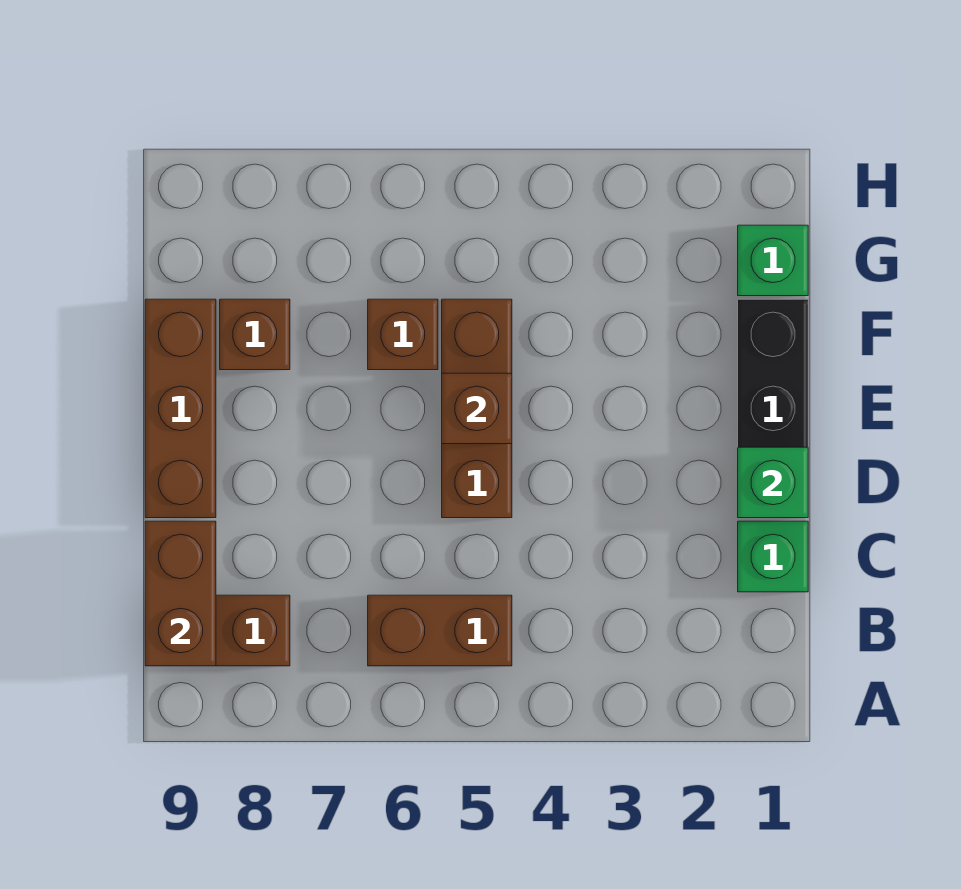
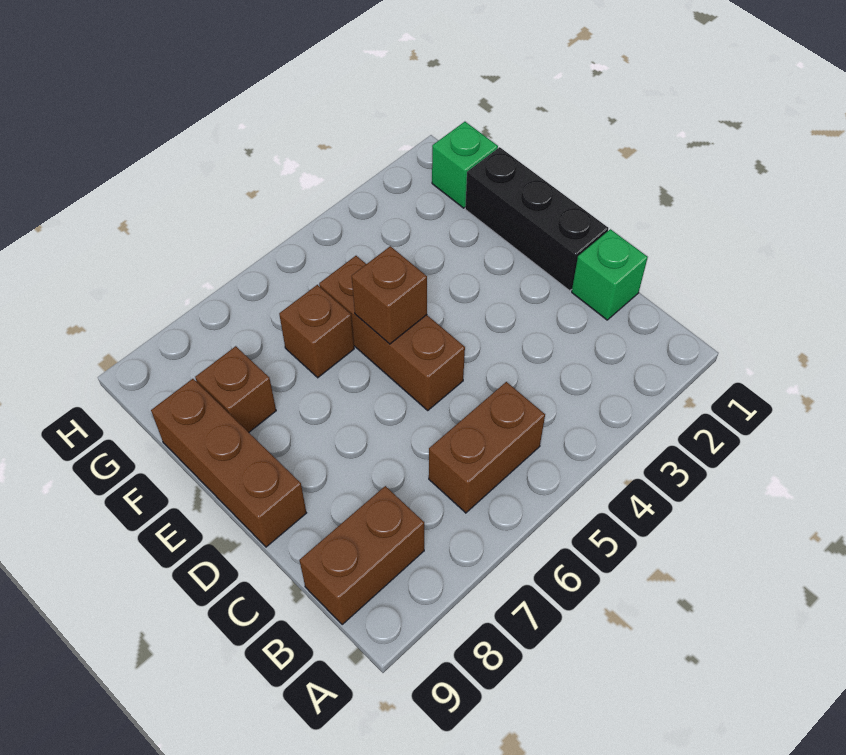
brown 1x2 brick [145,521,216,666] -> none
green 1x1 brick [738,447,808,518] -> none

